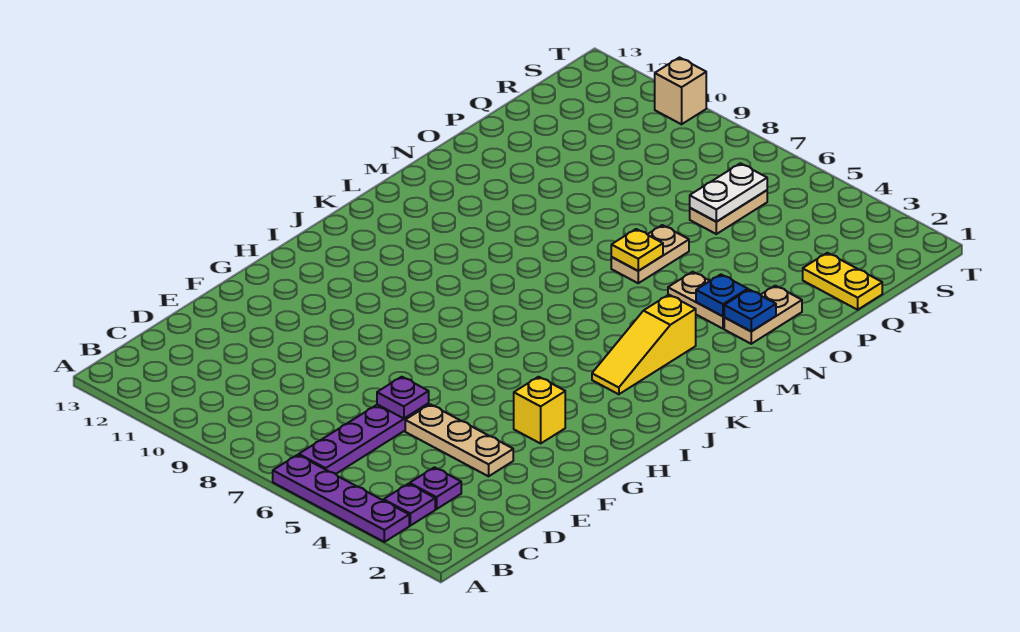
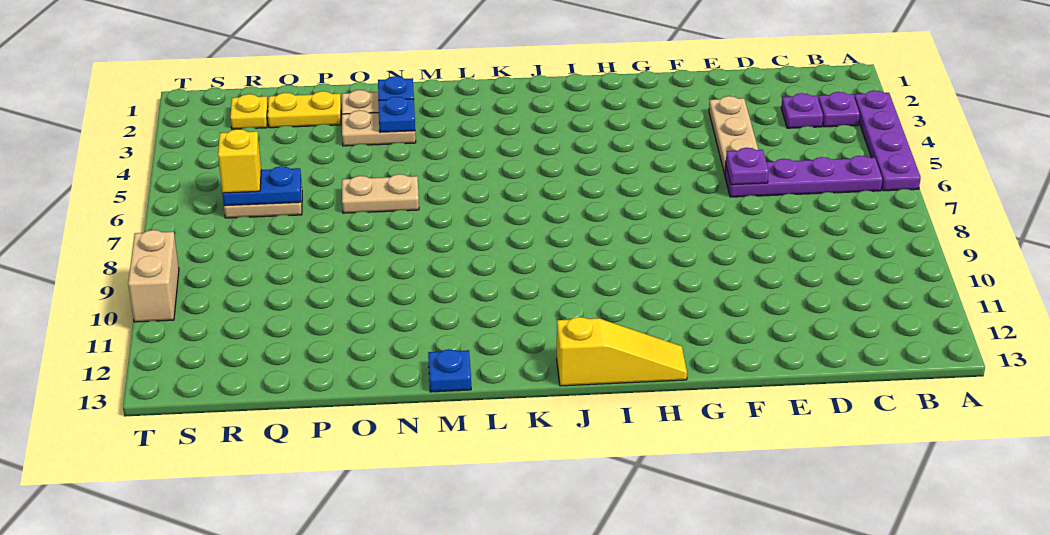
yellow 1x1 brick [514,377,565,443] -> yellow 1x1 brick moved to [218,129,261,193]
yellow 1x3 slope [592,295,696,394] -> yellow 1x3 slope moved to [557,317,687,386]
none -> blue 1x1 plate [428,349,471,392]
tan 1x2 plate [668,272,725,329] -> tan 1x2 plate turned to [342,110,416,146]
yellow 1x1 plate [611,229,663,271] -> yellow 1x1 plate moved to [230,94,268,129]
yellow 1x2 plate [803,253,882,310] -> yellow 1x2 plate turned to [268,91,341,128]
white 1x2 plate [690,163,767,222] -> blue 1x2 plate [222,166,301,206]
tan 1x1 brick [655,58,706,124] -> tan 1x2 brick [128,230,179,322]

